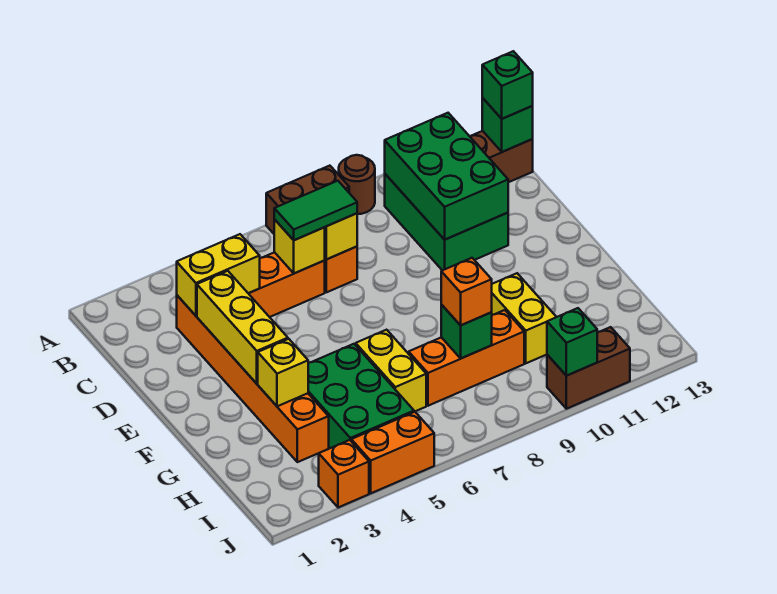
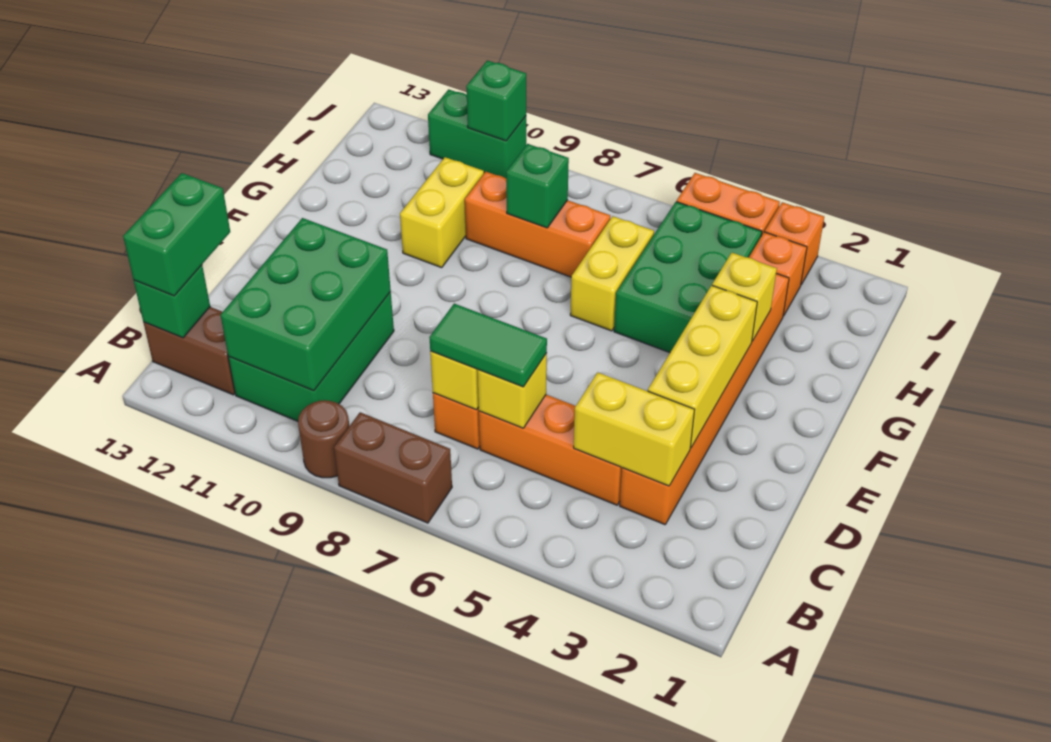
green 1x1 brick [482,51,533,119] -> green 1x2 brick [123,173,230,296]
orange 1x1 brick [441,258,492,325] -> orange 1x1 brick moved to [749,232,807,316]
brown 1x2 brick [547,327,630,409] -> green 1x2 brick [428,89,526,178]

